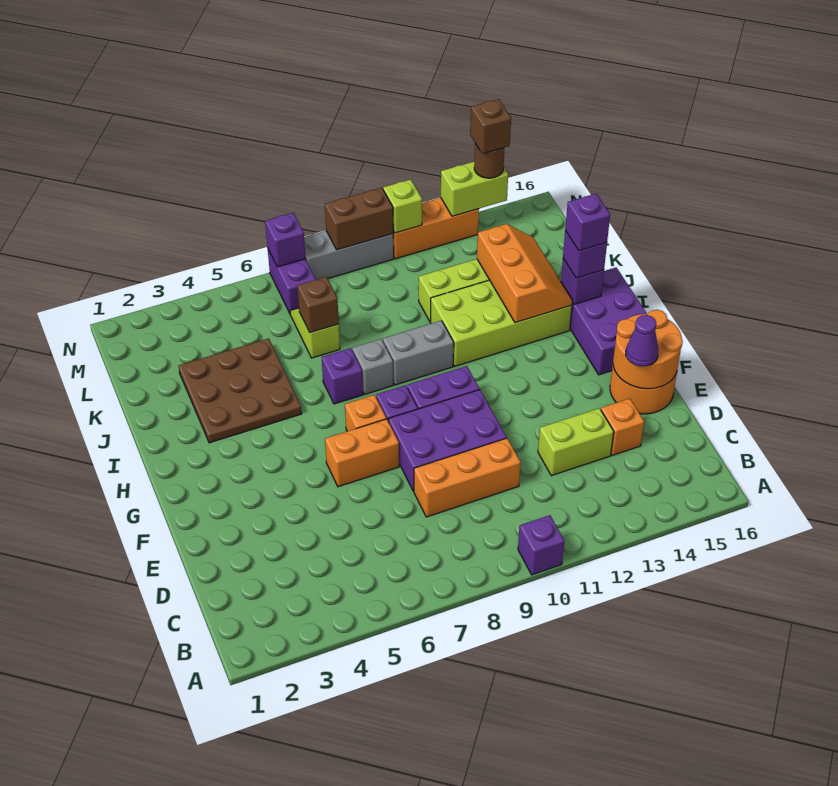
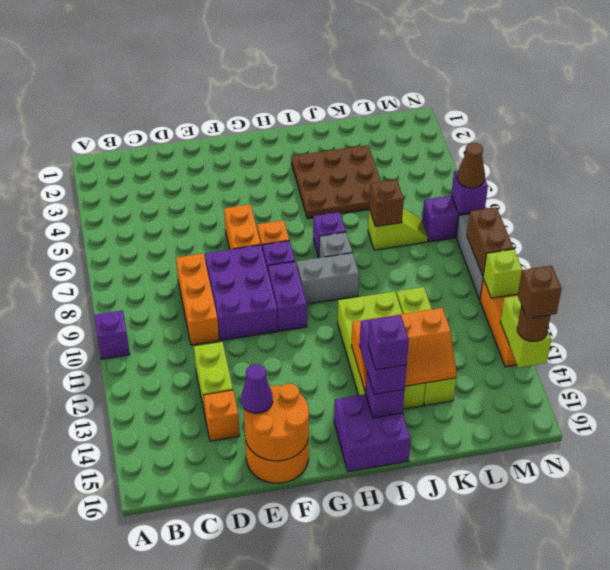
purple 2x3 brick [570,267,647,375] -> purple 2x2 brick [334,394,411,472]
grey 1x2 brick [383,320,454,385] -> grey 1x2 brick turned to [297,253,359,304]
purple 1x1 brick [563,231,607,278] -> purple 1x2 brick [360,316,407,394]
none -> brown 1x1 cone [457,143,485,188]

